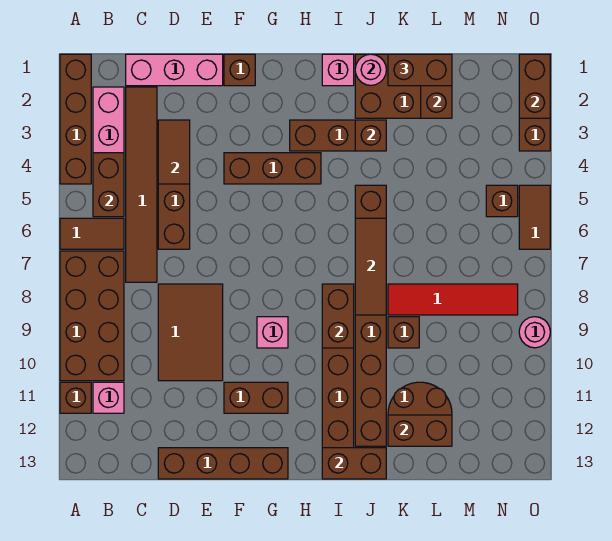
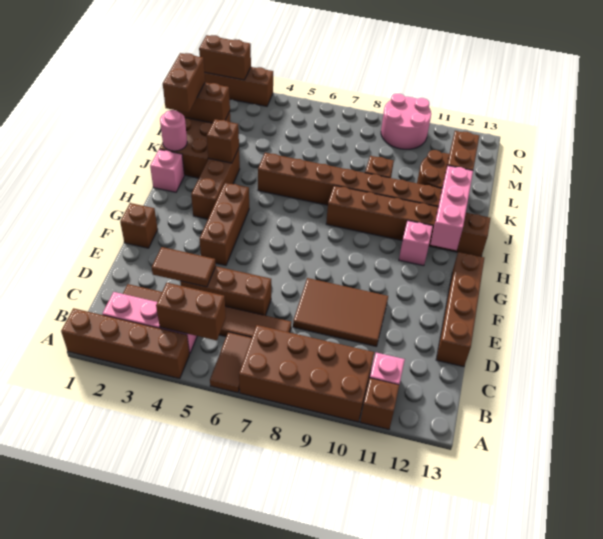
pink 1x3 brick [126,54,223,86] -> pink 1x3 brick moved to [431,166,473,250]
brown 1x2 brick [224,382,288,413] -> none
pink 1x1 brick [257,317,288,348] -> pink 1x1 brick moved to [399,221,433,266]
brown 1x2 brick [322,284,354,348] -> none
brown 1x2 brick [322,448,386,479] -> none
brown 1x3 tile [355,218,386,315] -> none
red 1x4 tile [388,284,518,315] -> none
brown 1x1 brick [486,185,518,217] -> none
brown 1x2 tile [519,185,550,249] -> none
pink 1x1 round brick [519,317,550,348] -> pink 2x2 round brick [381,94,431,149]

